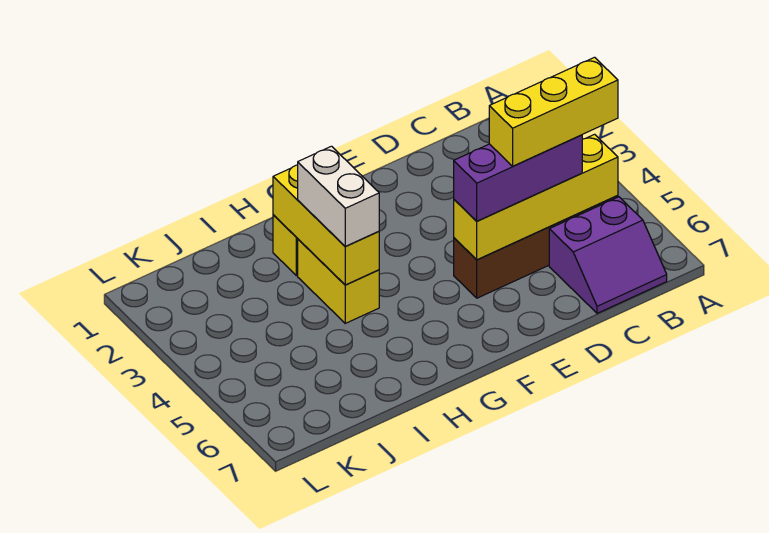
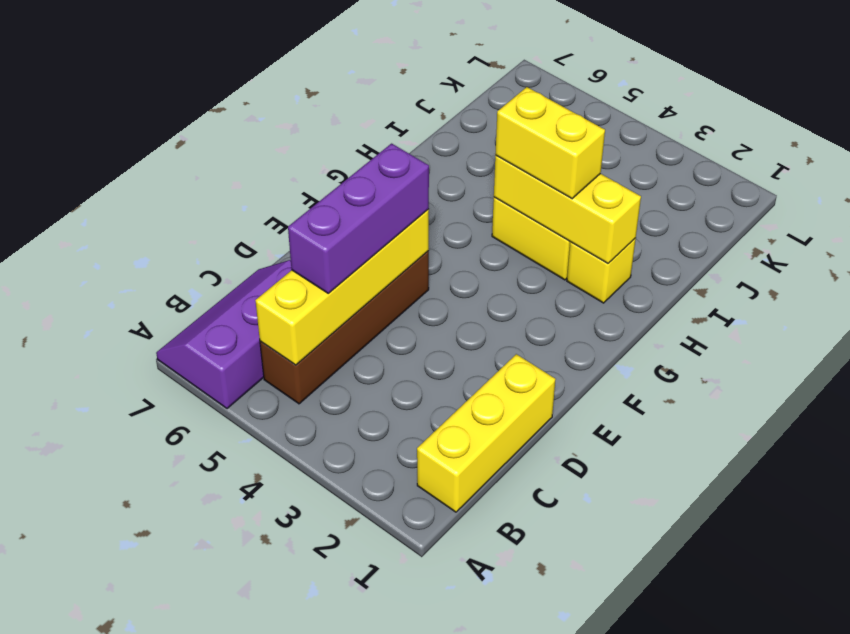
yellow 1x3 brick [489,57,618,166] -> yellow 1x3 brick moved to [417,354,556,512]
purple 2x2 slope [549,197,667,313] -> purple 2x3 slope [156,260,291,409]
white 1x2 brick [298,146,379,247] -> yellow 1x2 brick [495,87,605,199]

